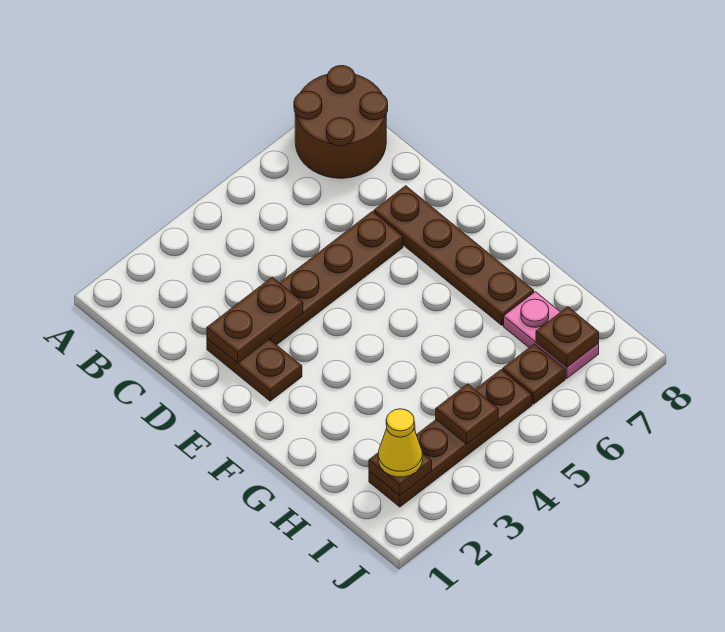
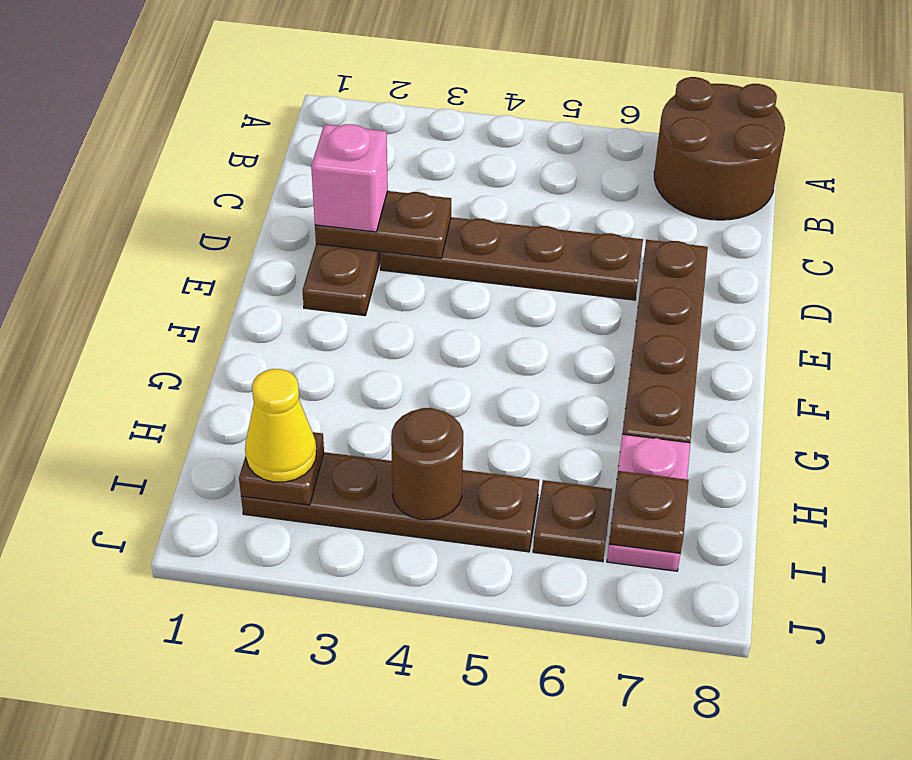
none -> pink 1x1 brick [311,124,388,232]
brown 1x1 plate [436,384,498,444] -> brown 1x1 round brick [391,408,463,520]

